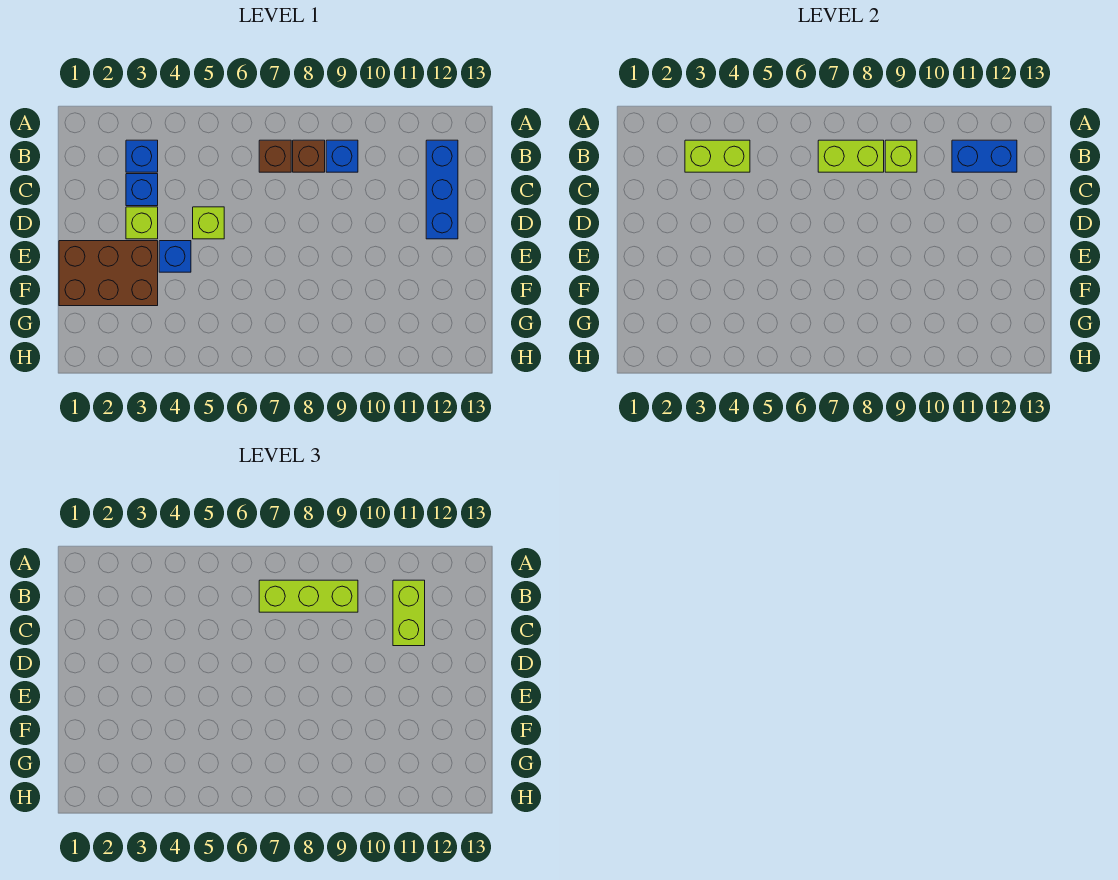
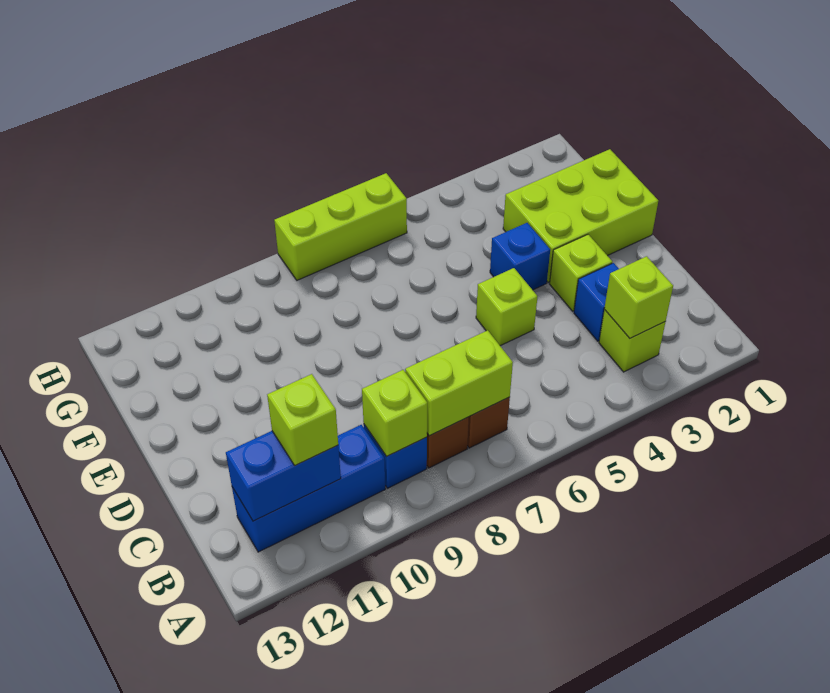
blue 1x1 brick [126,140,158,172] -> lime 1x1 brick [599,310,665,372]
lime 1x2 brick [685,140,750,172] -> lime 1x1 brick [604,256,673,338]
lime 1x3 brick [259,580,358,612] -> lime 1x3 brick moved to [274,173,407,280]
lime 1x2 brick [393,580,425,646] -> lime 1x1 brick [267,374,338,465]
blue 1x3 brick [426,140,458,239] -> blue 1x3 brick turned to [232,425,385,552]
brown 2x3 brick [59,241,158,306] -> lime 2x3 brick [503,149,658,283]

